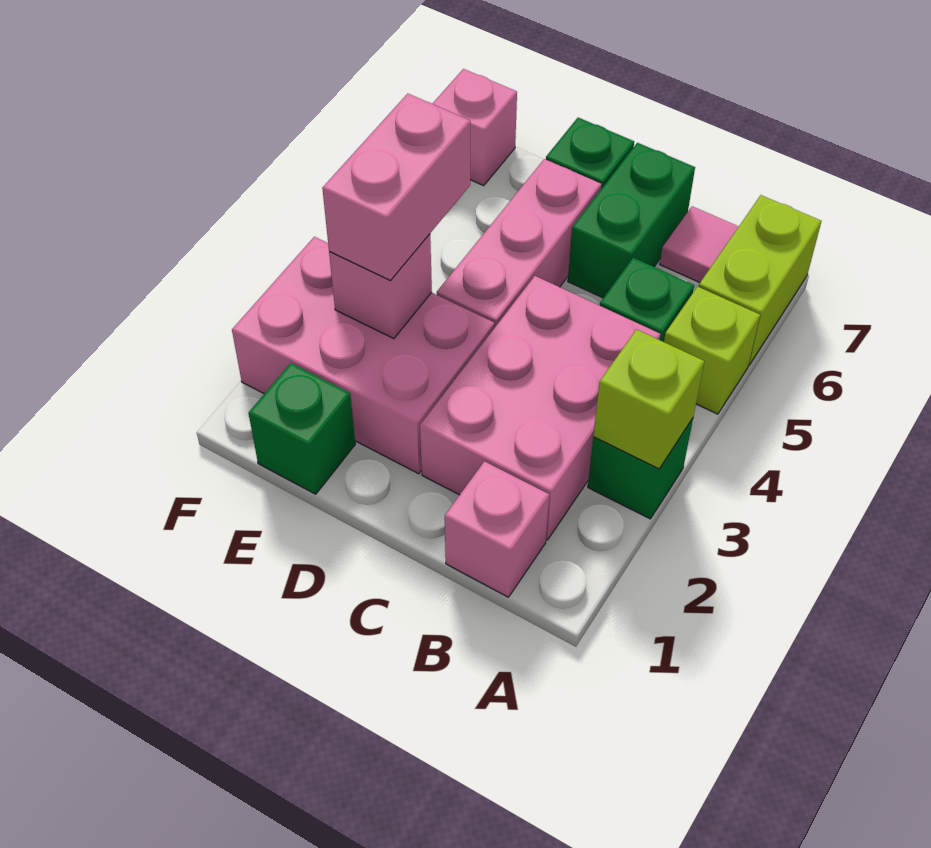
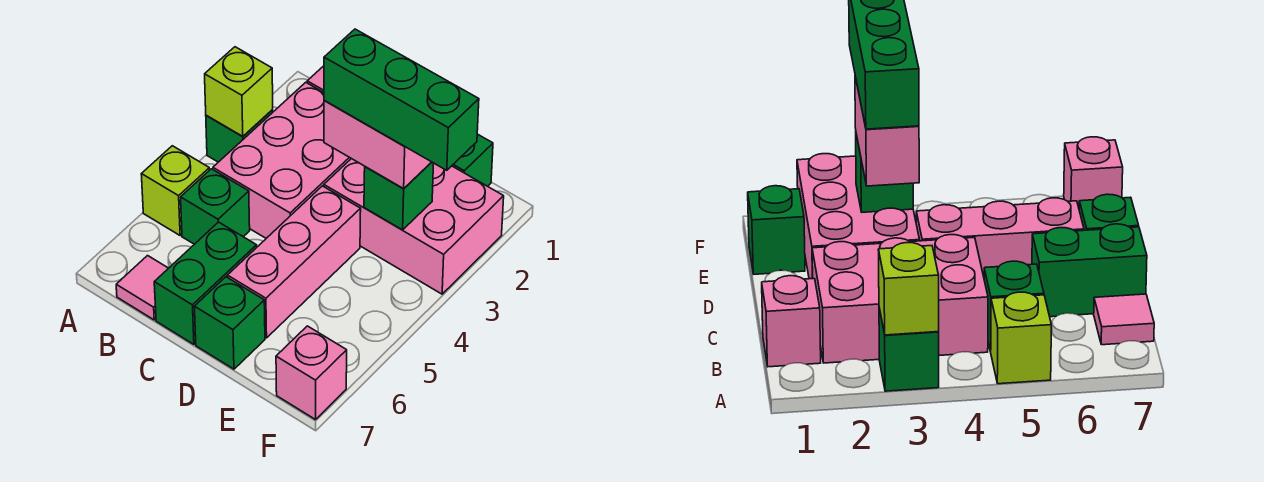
lime 1x2 brick [699,195,821,365] -> none
none -> green 1x3 brick [324,29,479,170]
pink 1x1 brick [329,234,432,339] -> green 1x1 brick [364,162,434,230]
pink 1x2 brick [322,94,470,281] -> pink 1x2 brick turned to [324,100,431,188]

